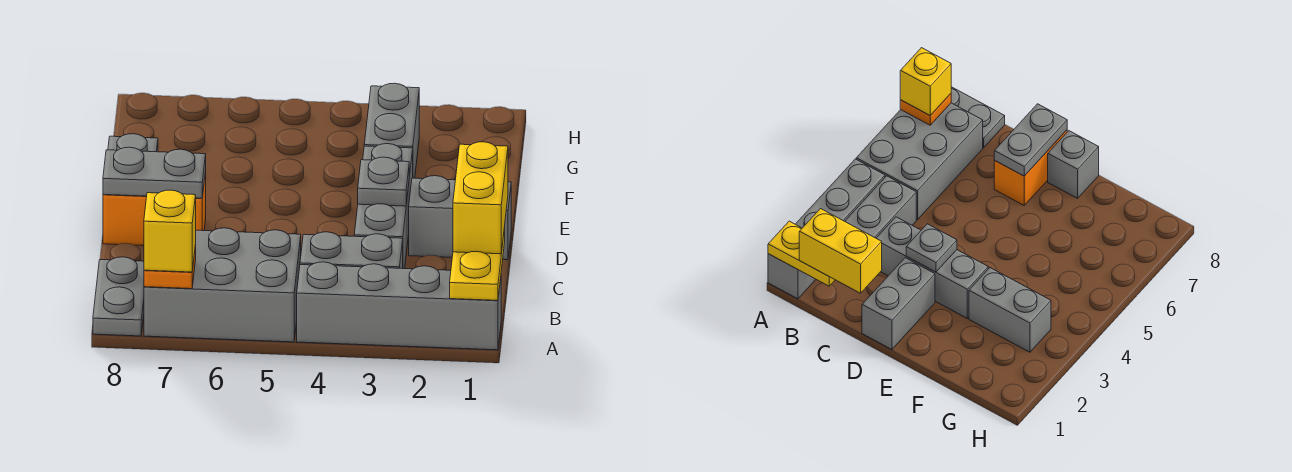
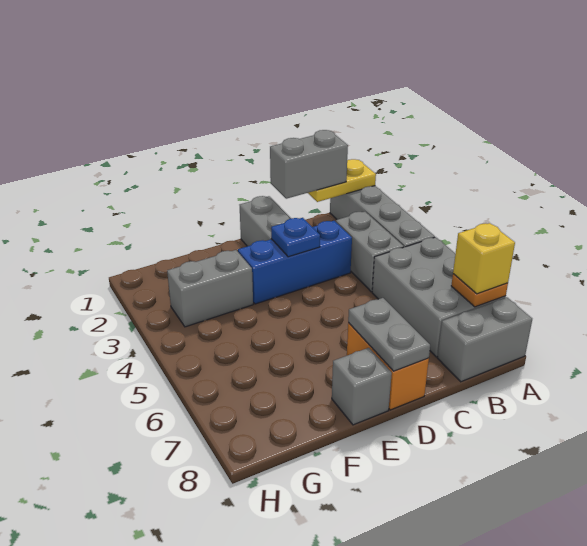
grey 1x2 plate [93,257,144,336] -> grey 1x2 brick [438,297,532,382]
yellow 1x2 brick [453,142,508,254] -> grey 1x2 brick [270,130,348,199]
grey 1x3 brick [354,144,413,269] -> blue 1x3 brick [238,221,352,304]
grey 1x1 plate [358,157,409,206] -> blue 1x1 plate [271,218,320,257]

